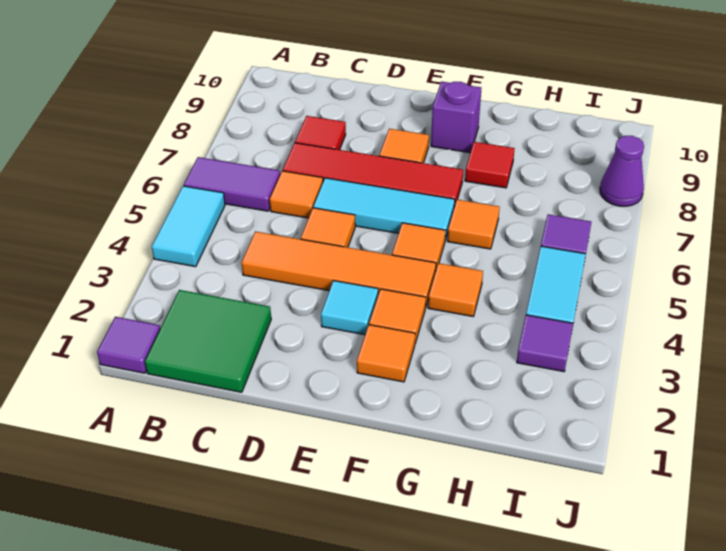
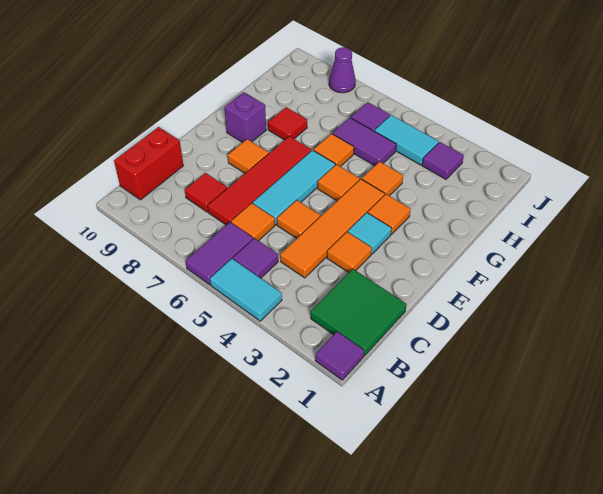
none -> purple 1x1 tile [233,238,278,278]
none -> red 1x2 brick [114,127,183,200]
orange 1x1 tile [357,325,415,382] -> orange 1x1 tile moved to [327,232,372,272]
none -> purple 1x2 tile [332,118,396,166]

